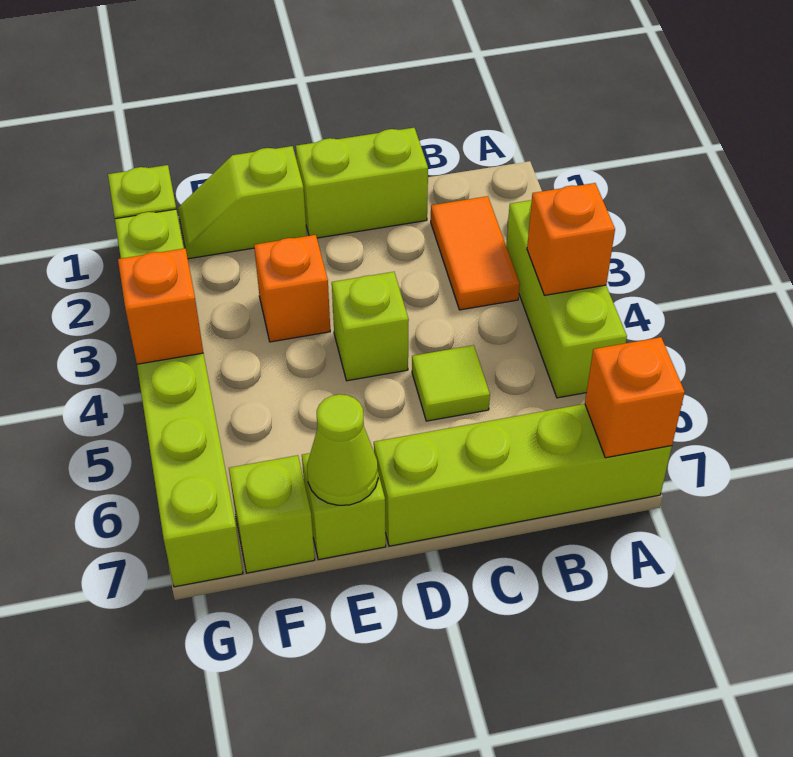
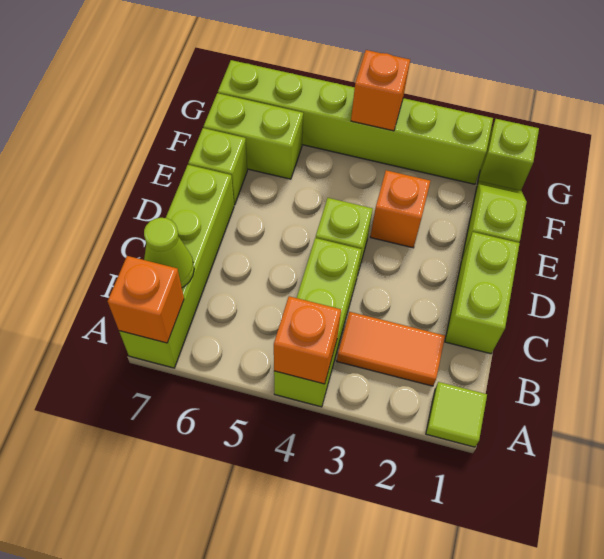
lime 1x3 brick [506,200,627,398] -> lime 1x3 brick turned to [274,238,362,407]
lime 1x1 tile [412,345,490,421] -> lime 1x1 tile moved to [426,382,487,447]
lime 1x1 cone [307,394,378,505] -> lime 1x1 cone moved to [144,218,194,288]
lime 1x1 brick [229,455,315,573] -> lime 1x2 brick [204,93,303,179]

